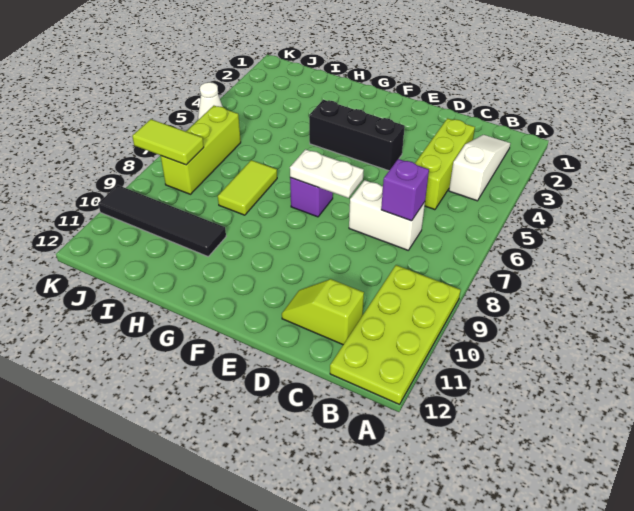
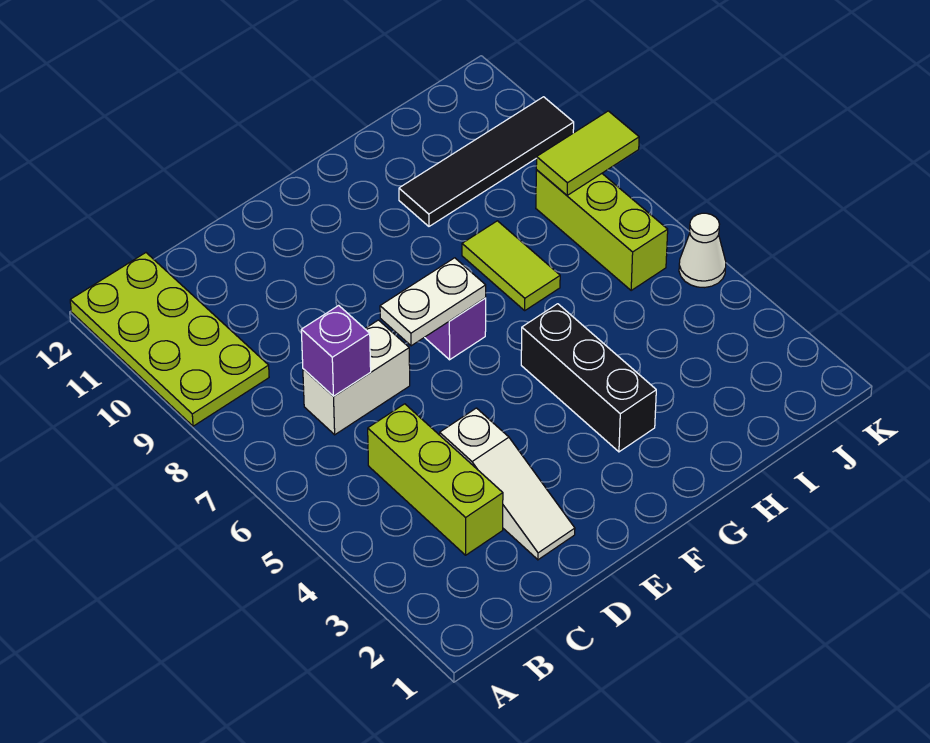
white 1x3 slope [449,135,510,201] -> white 1x3 slope moved to [440,408,575,560]
lime 1x2 slope [282,279,364,345] -> none
black 1x3 brick [309,100,405,171] -> black 1x3 brick turned to [521,304,656,452]

